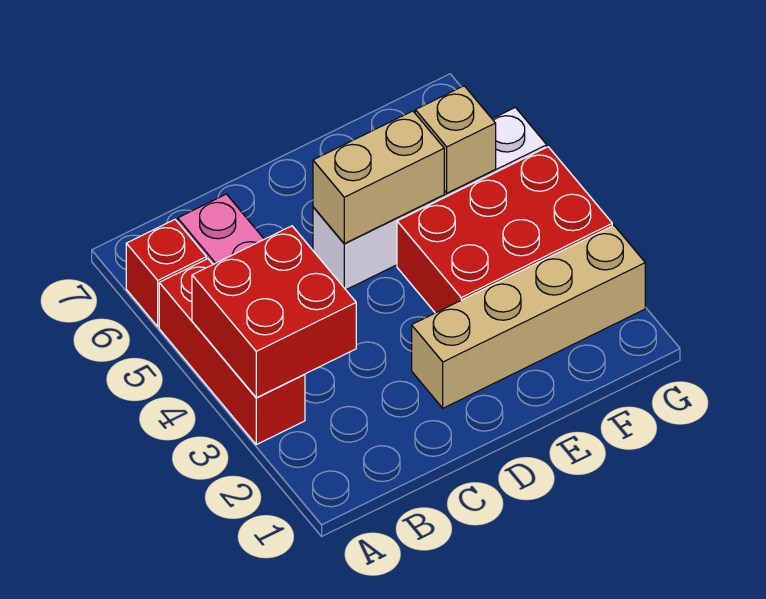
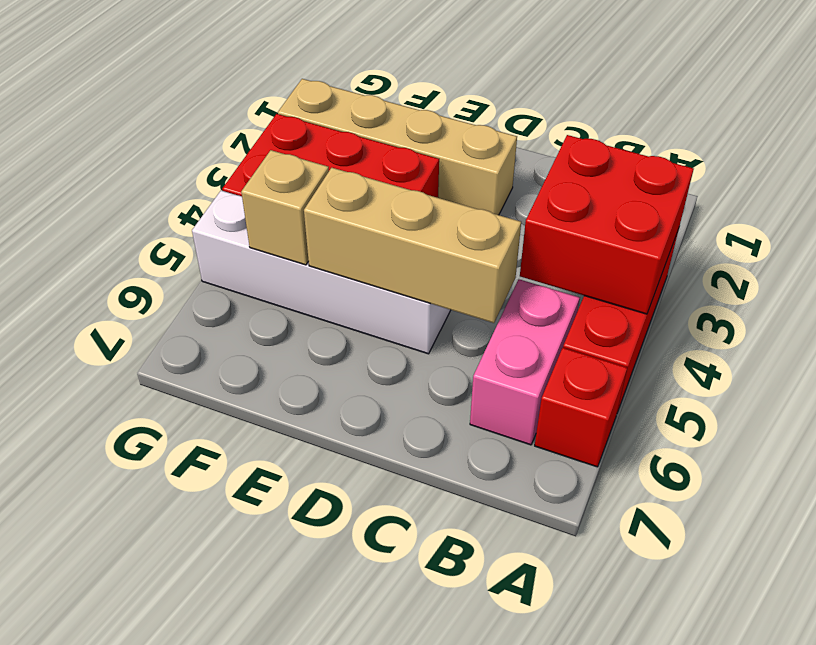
tan 1x2 brick [313,111,444,244] -> tan 1x3 brick [304,168,521,323]

